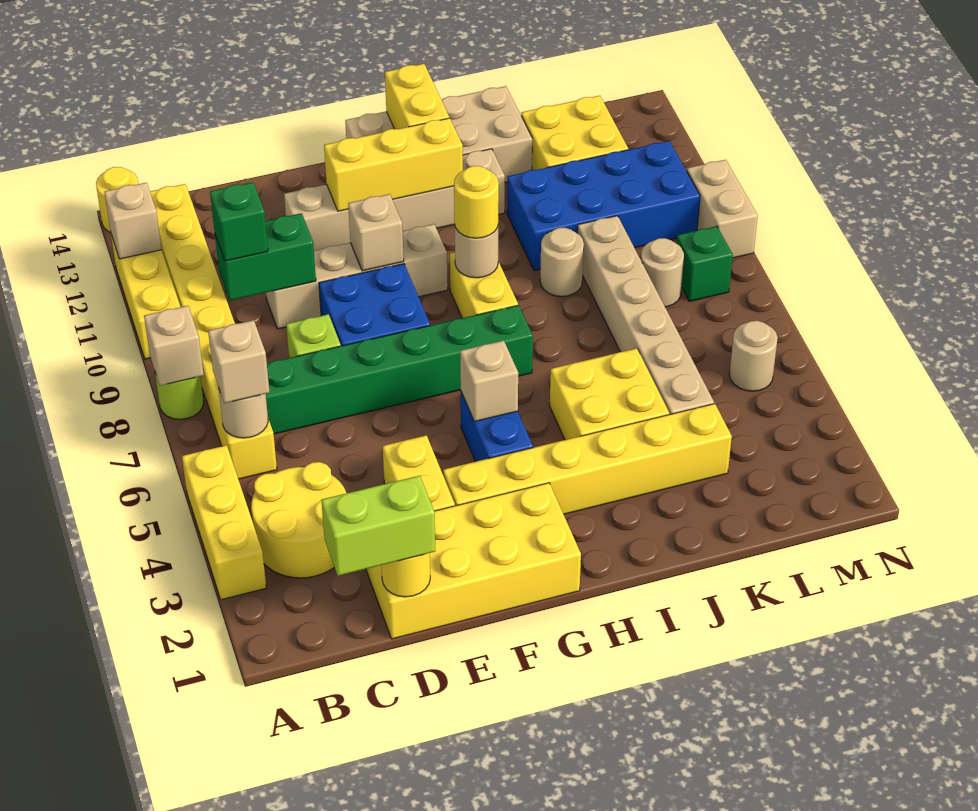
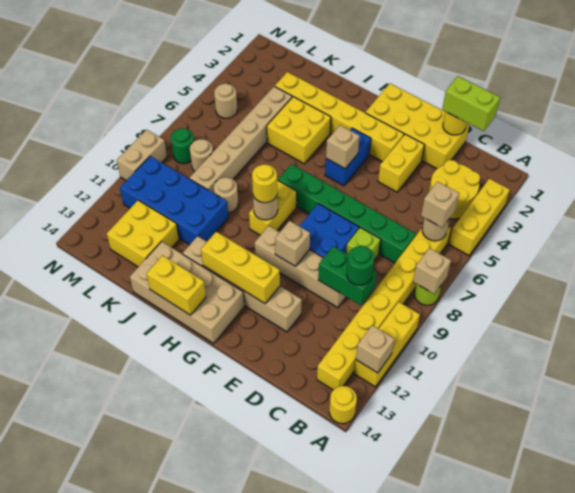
green 1x1 brick [210,182,268,261] -> green 1x1 round brick [347,246,374,285]
yellow 1x2 brick [385,64,449,129] -> yellow 1x2 brick turned to [147,256,206,315]
green 1x1 brick [677,226,733,301] -> green 1x1 round brick [171,128,194,164]

